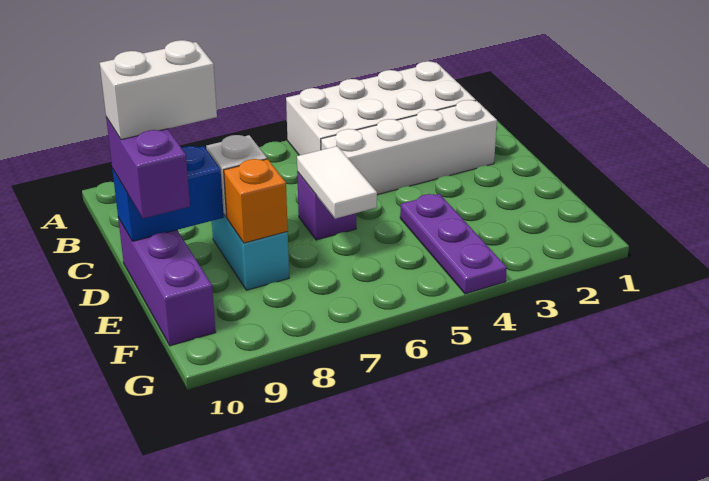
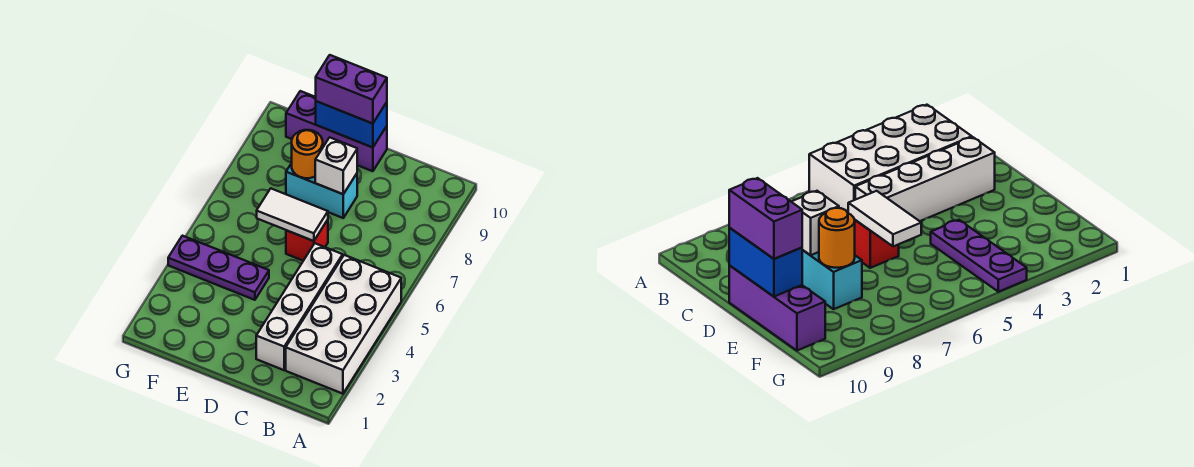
purple 1x1 brick [297,172,356,240] -> red 1x1 brick [286,220,328,261]
blue 1x2 brick [112,146,224,241] -> blue 1x2 brick turned to [316,101,387,148]
white 1x2 brick [100,40,217,140] -> none
orange 1x1 brick [224,159,288,243] -> orange 1x1 round brick [292,130,323,178]

